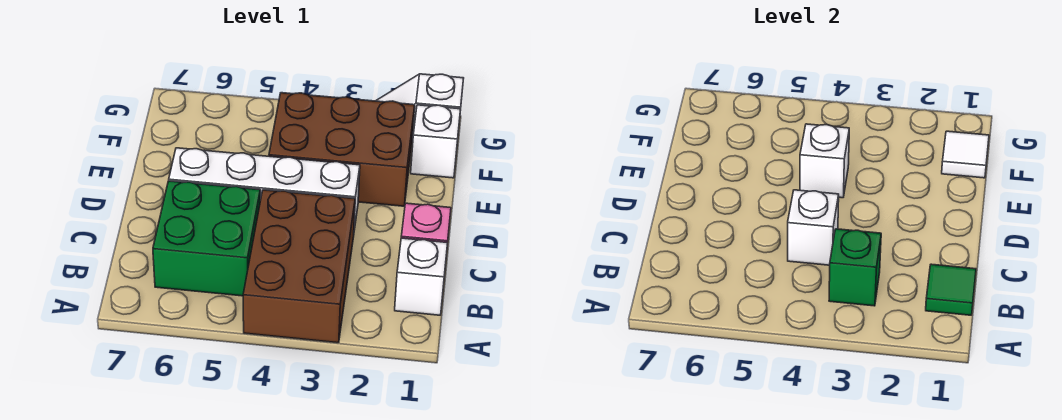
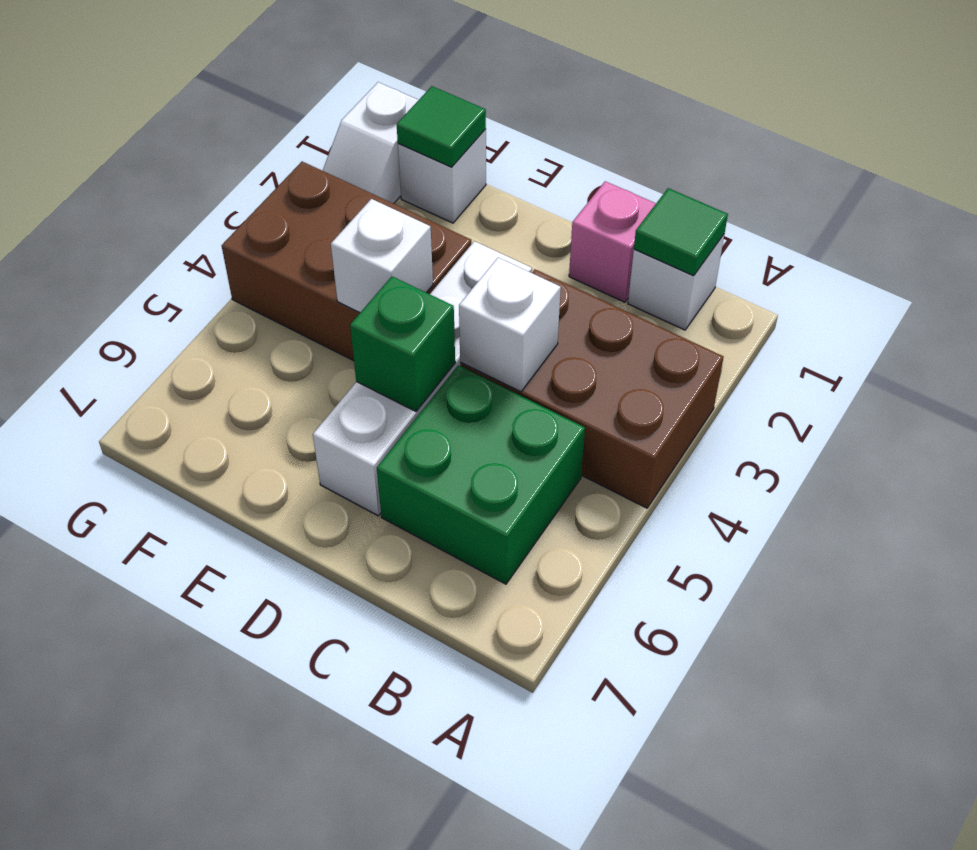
green 1x1 brick [829,229,881,306] -> green 1x1 brick moved to [350,277,455,411]
brown 2x3 brick [269,93,415,206] -> brown 2x3 brick turned to [222,162,471,361]
white 1x1 tile [942,131,989,178] -> green 1x1 tile [397,86,486,167]

